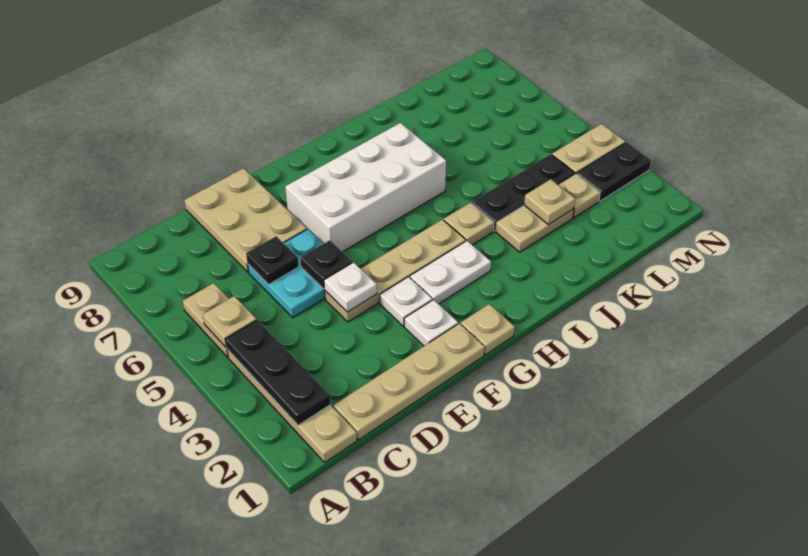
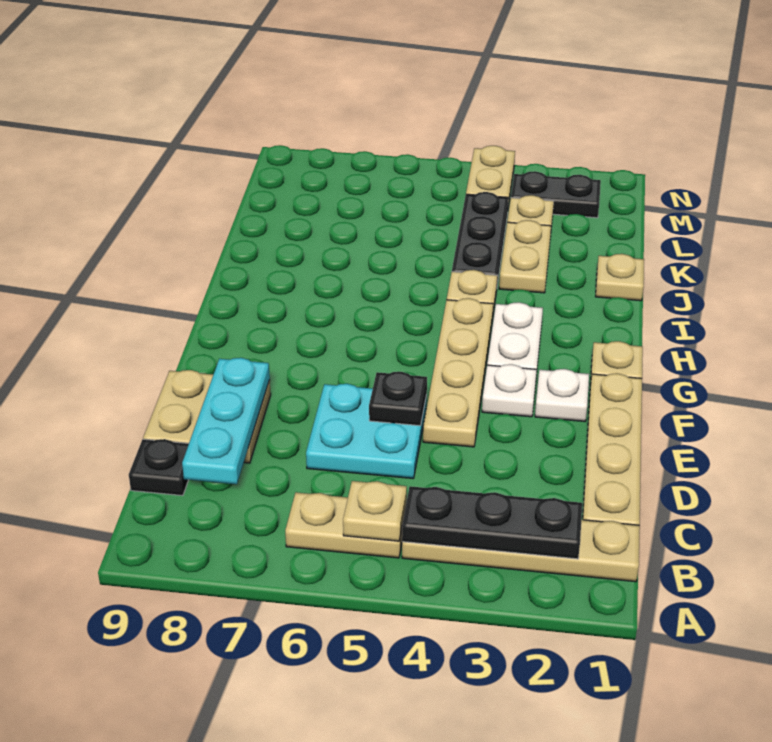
none -> cyan 1x3 plate [182,358,270,484]
black 1x1 plate [246,236,299,285] -> black 1x1 plate moved to [129,439,189,496]
tan 2x3 plate [184,168,307,272] -> tan 2x2 plate [143,370,271,463]
white 1x1 plate [324,262,377,312] -> none
white 2x4 brick [285,123,446,252] -> none
tan 1x1 plate [524,179,575,225] -> tan 1x1 plate moved to [596,254,644,301]
black 1x2 plate [577,142,651,201] -> black 1x2 plate turned to [511,171,601,218]

